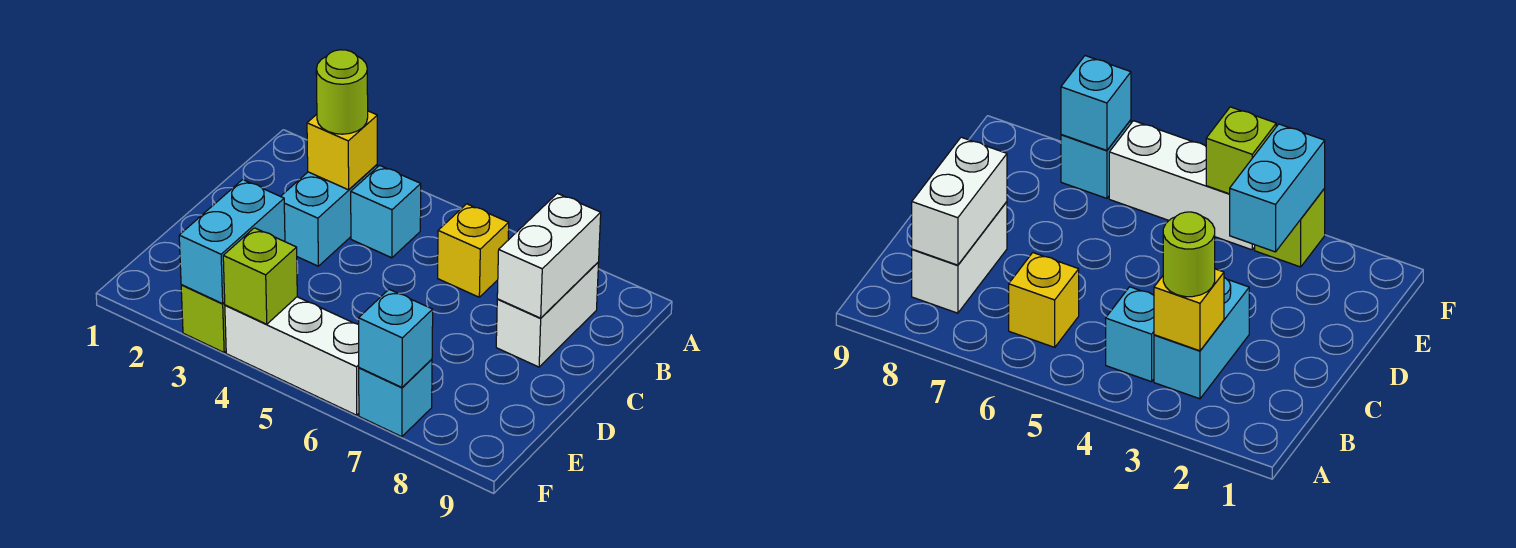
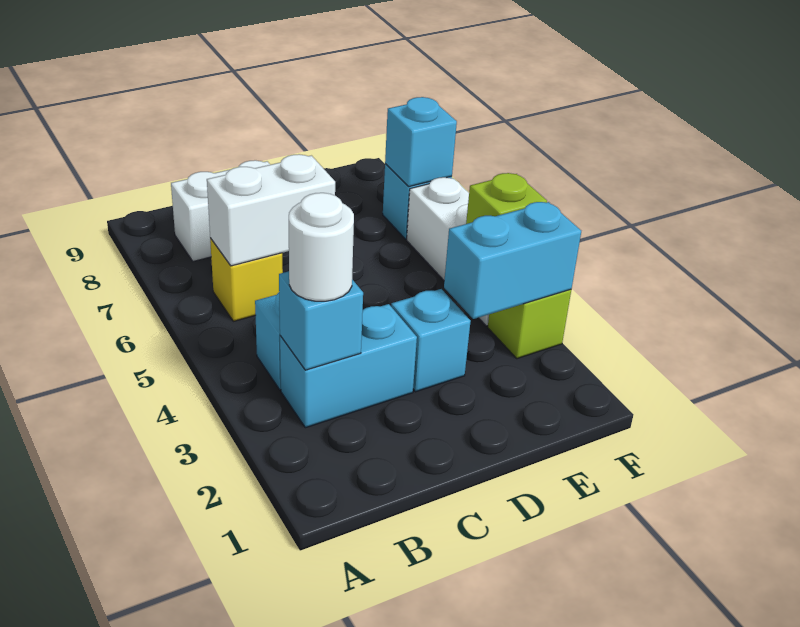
yellow 1x1 brick [307,111,377,190] -> cyan 1x1 brick [279,271,363,370]
lime 1x1 round brick [316,50,368,134] -> white 1x1 round brick [289,193,354,301]
white 1x2 brick [497,193,601,318] -> white 1x2 brick moved to [207,154,335,266]
none -> cyan 1x1 brick [391,289,471,392]

